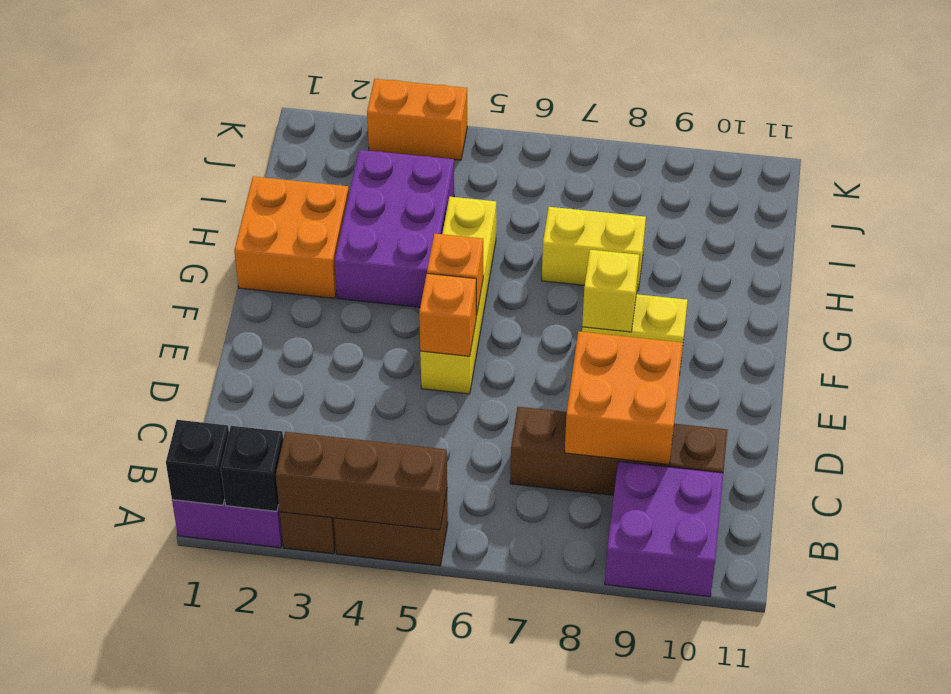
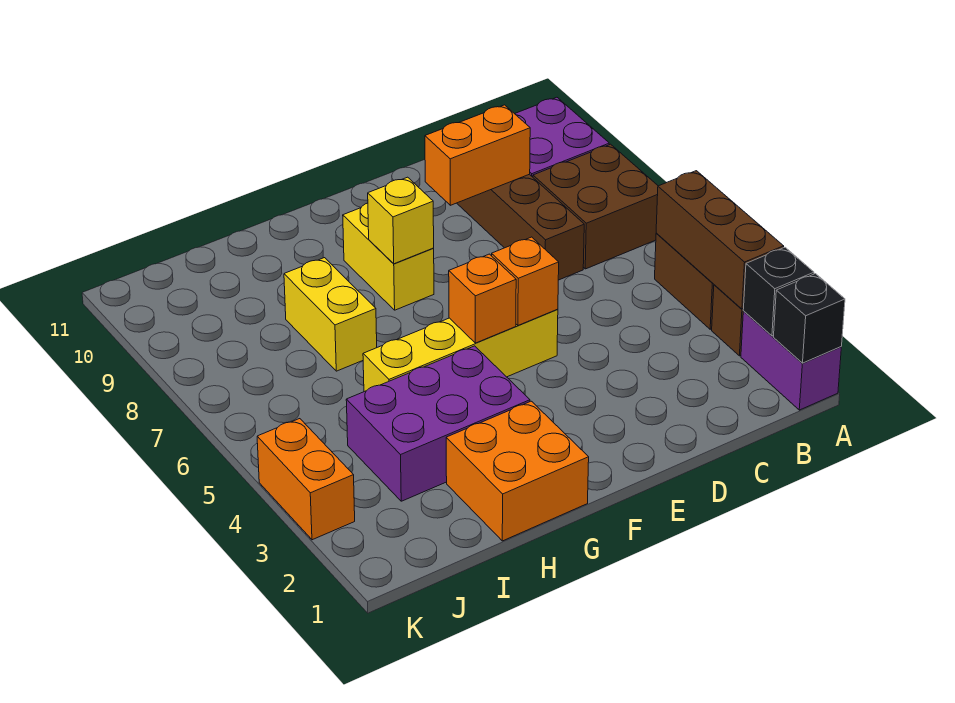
none -> brown 2x2 brick [533,144,658,269]
orange 2x2 brick [565,331,683,464] -> orange 1x2 brick [425,105,530,205]

